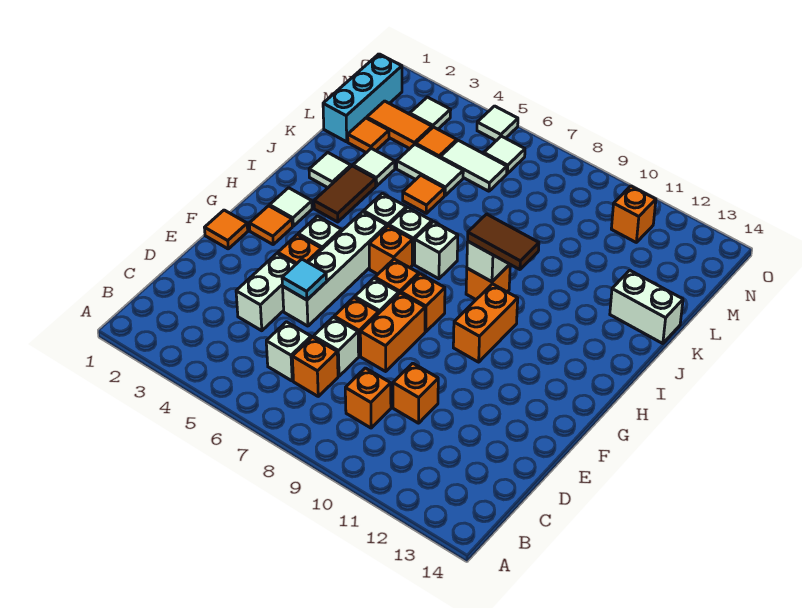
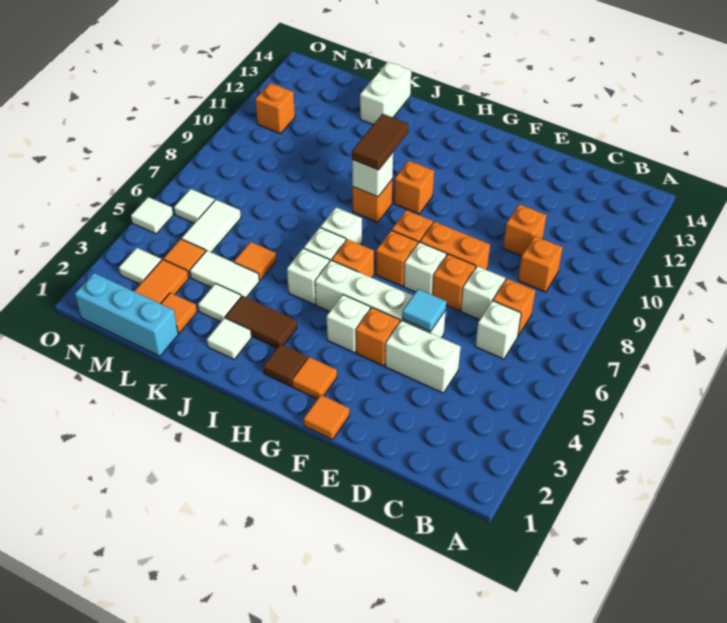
orange 1x2 brick [453,284,518,362] -> orange 1x1 brick [394,161,434,214]
white 1x1 tile [270,188,312,226] -> brown 1x1 tile [263,344,308,386]
white 1x2 tile [397,144,463,195] -> white 1x2 tile turned to [190,251,259,297]

